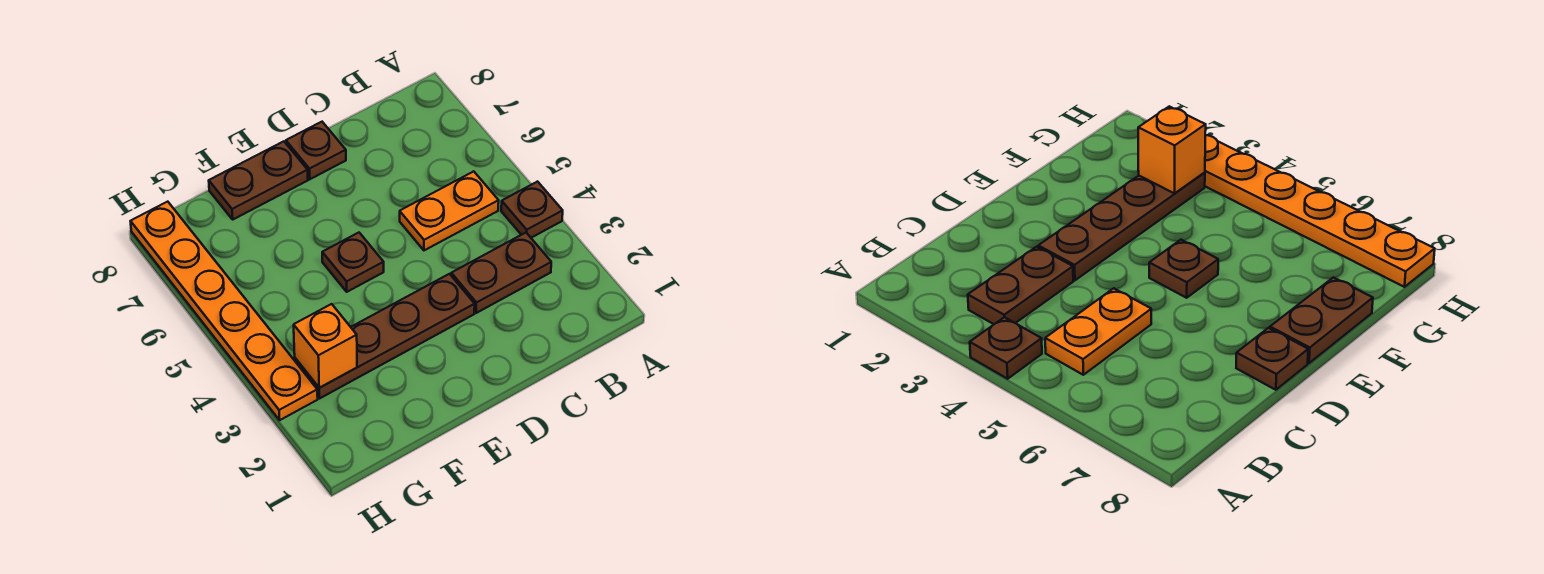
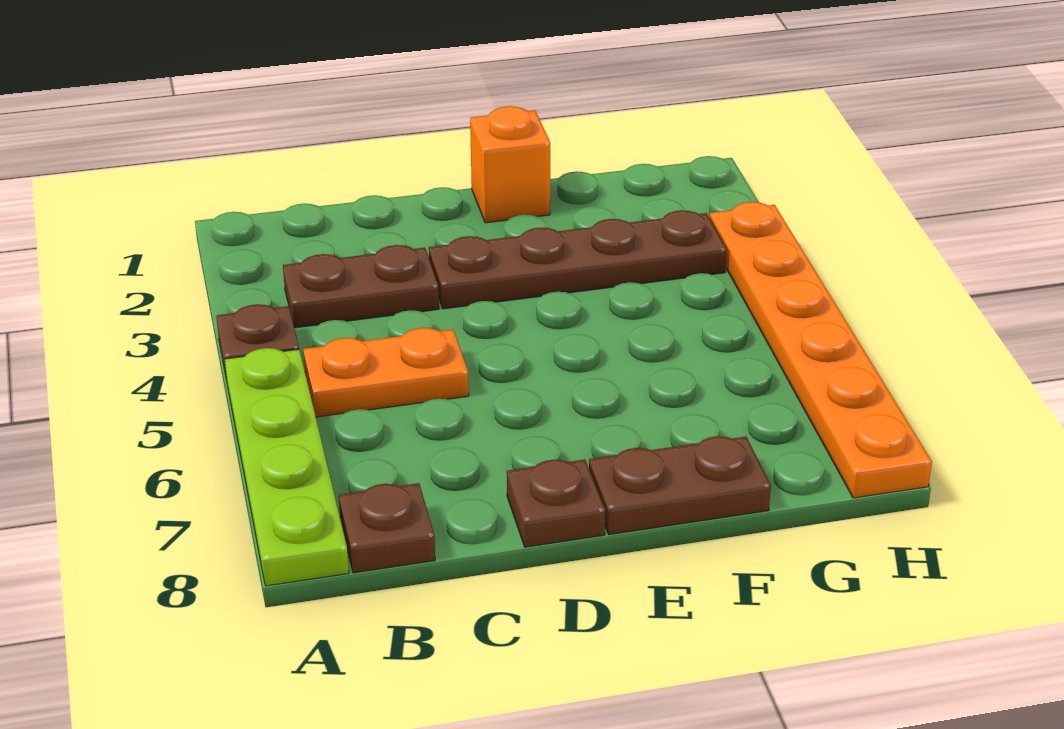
none -> lime 1x4 plate [225,348,349,586]
brown 1x1 plate [322,233,384,292] -> brown 1x1 plate moved to [339,483,435,573]
orange 1x1 brick [294,304,357,388] -> orange 1x1 brick moved to [470,106,550,223]

